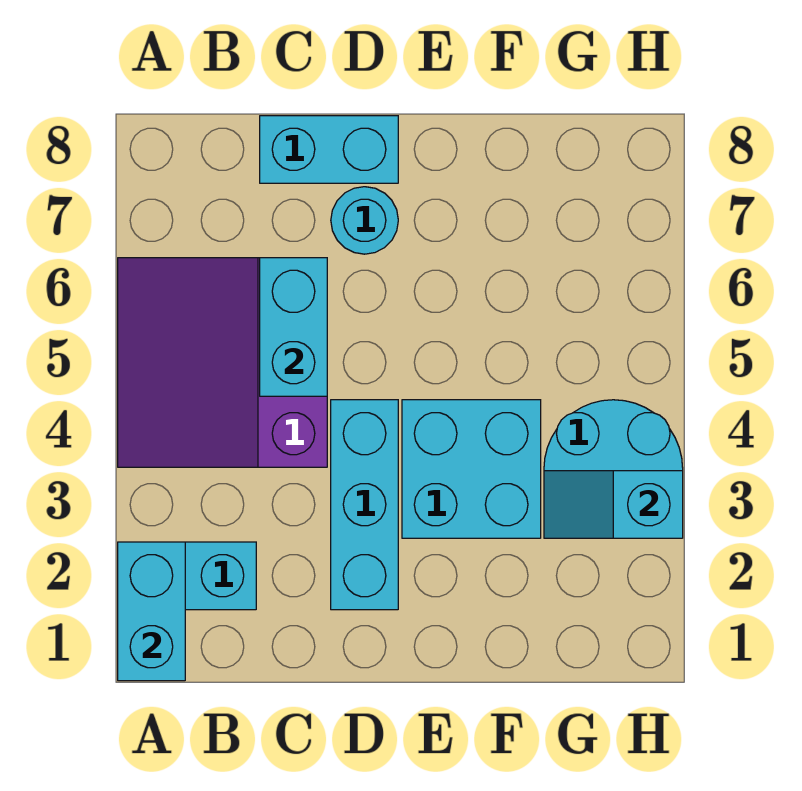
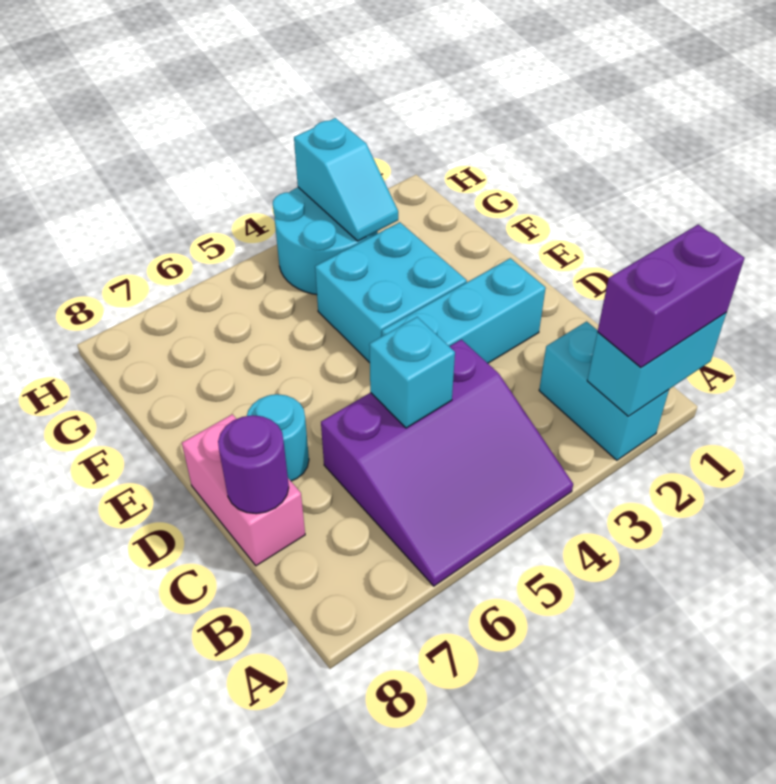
none -> purple 1x2 brick [597,225,745,367]
cyan 1x2 brick [260,258,327,396] -> cyan 1x1 brick [369,317,455,428]
cyan 1x2 brick [260,116,398,183] -> pink 1x2 brick [182,414,305,566]
none -> purple 1x1 round brick [218,415,289,514]

